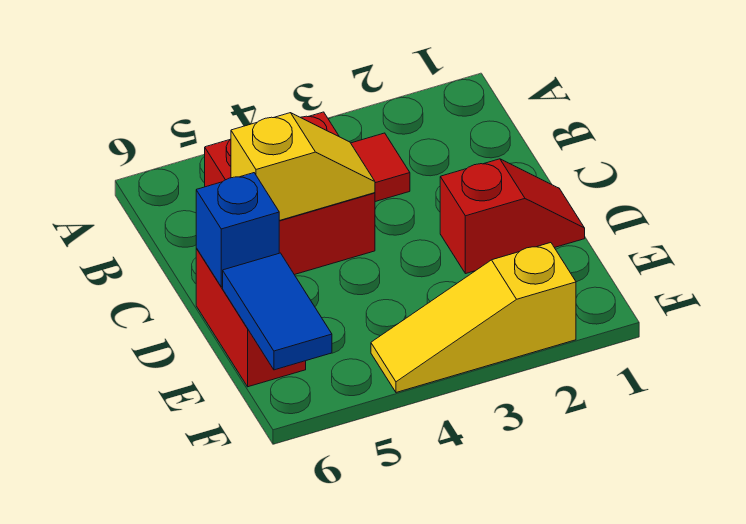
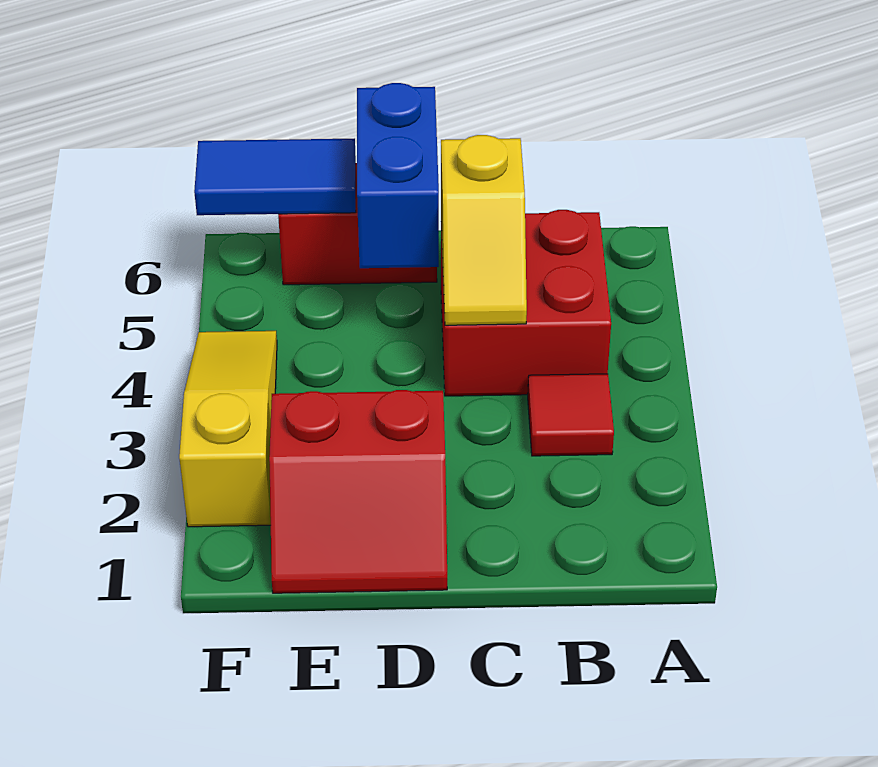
red 1x2 slope [440,159,585,274] -> red 2x2 slope [269,390,447,593]
blue 1x1 brick [196,173,279,287] -> blue 1x2 brick [357,83,439,268]

